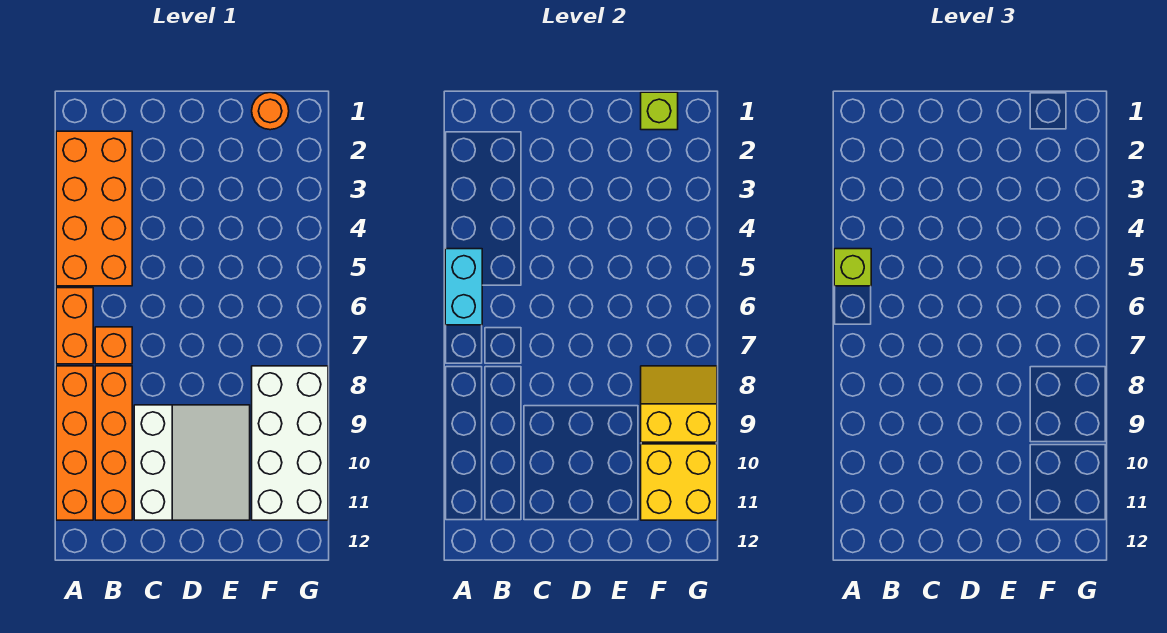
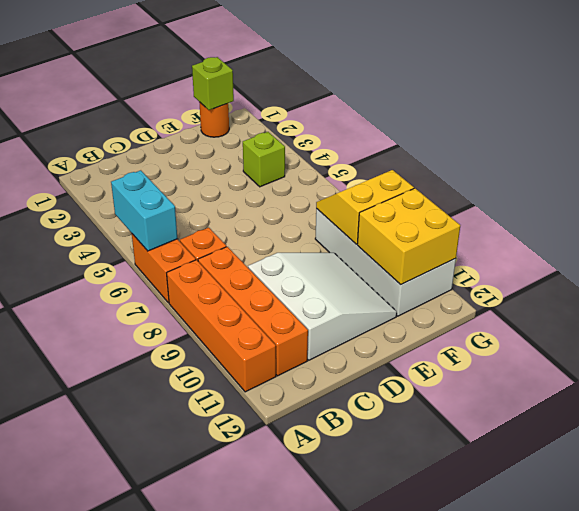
orange 2x4 brick [56,131,132,286] -> none
lime 1x1 brick [834,249,871,286] -> lime 1x1 brick moved to [243,132,285,187]

